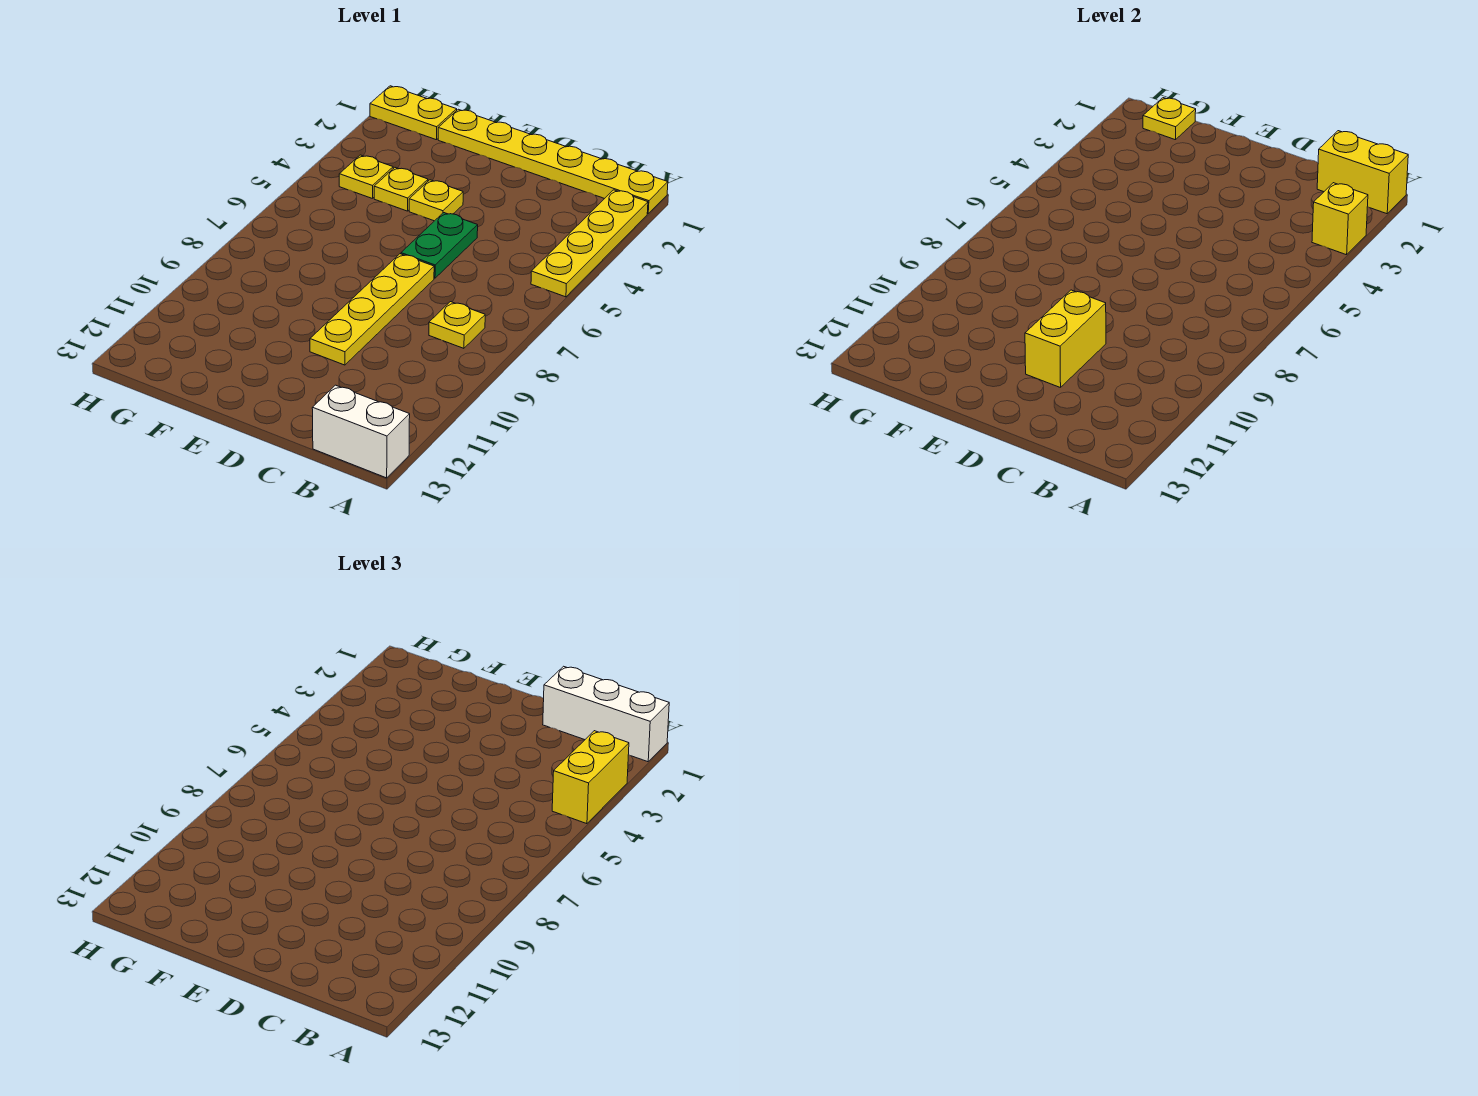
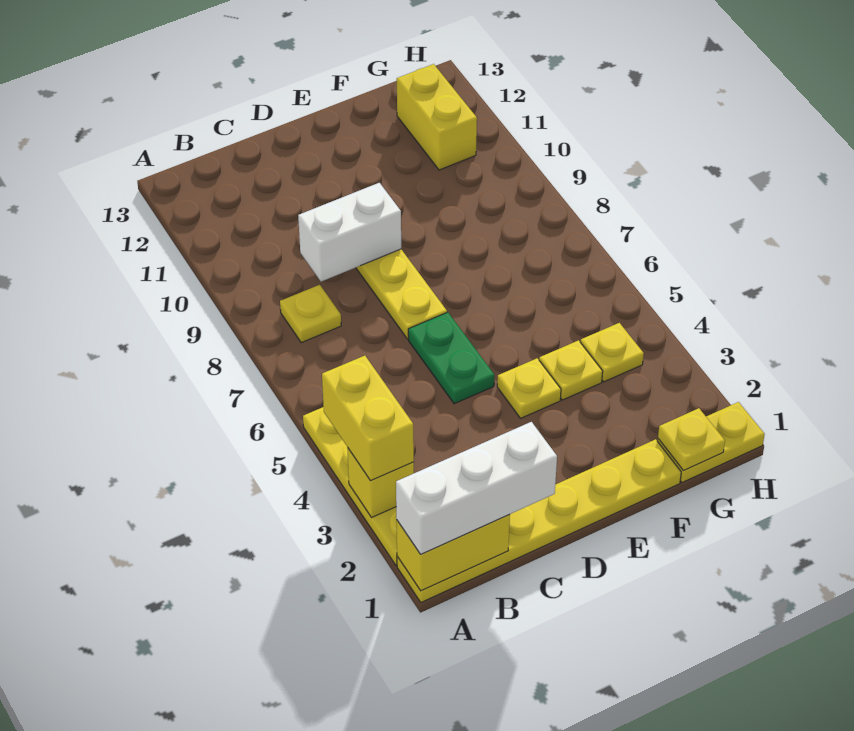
white 1x2 brick [312,385,410,478] -> white 1x2 brick moved to [298,183,401,282]
yellow 1x2 brick [1025,290,1106,388] -> yellow 1x2 brick moved to [397,64,477,170]

